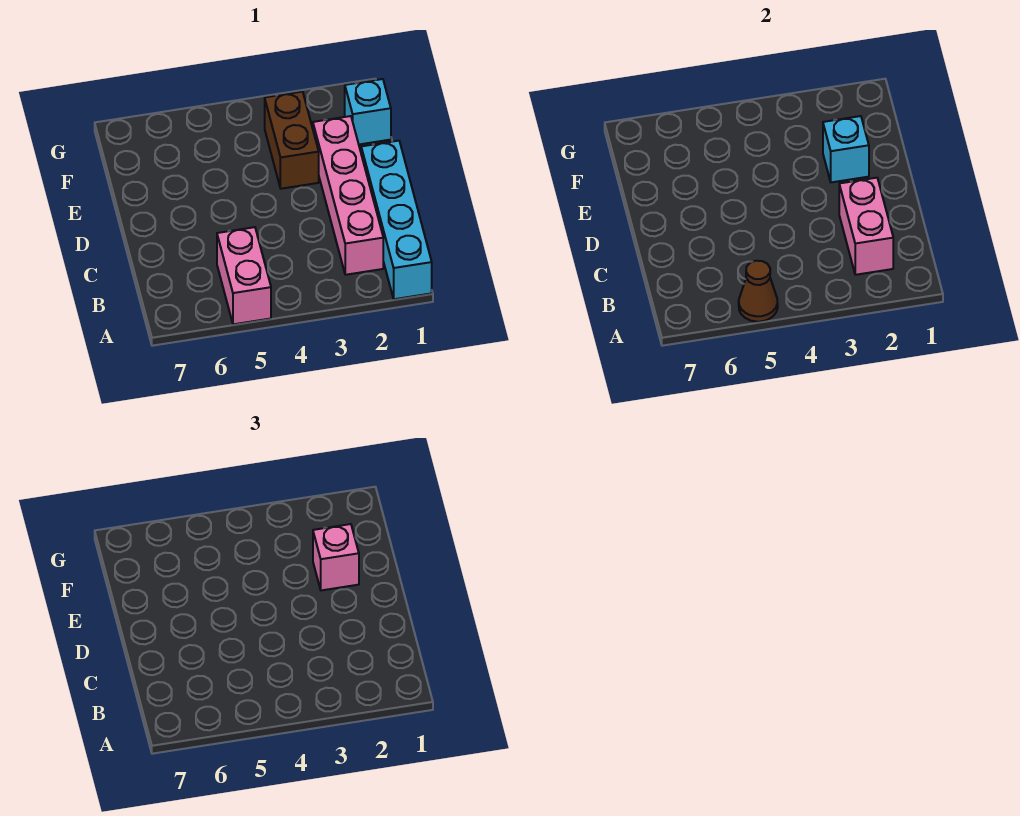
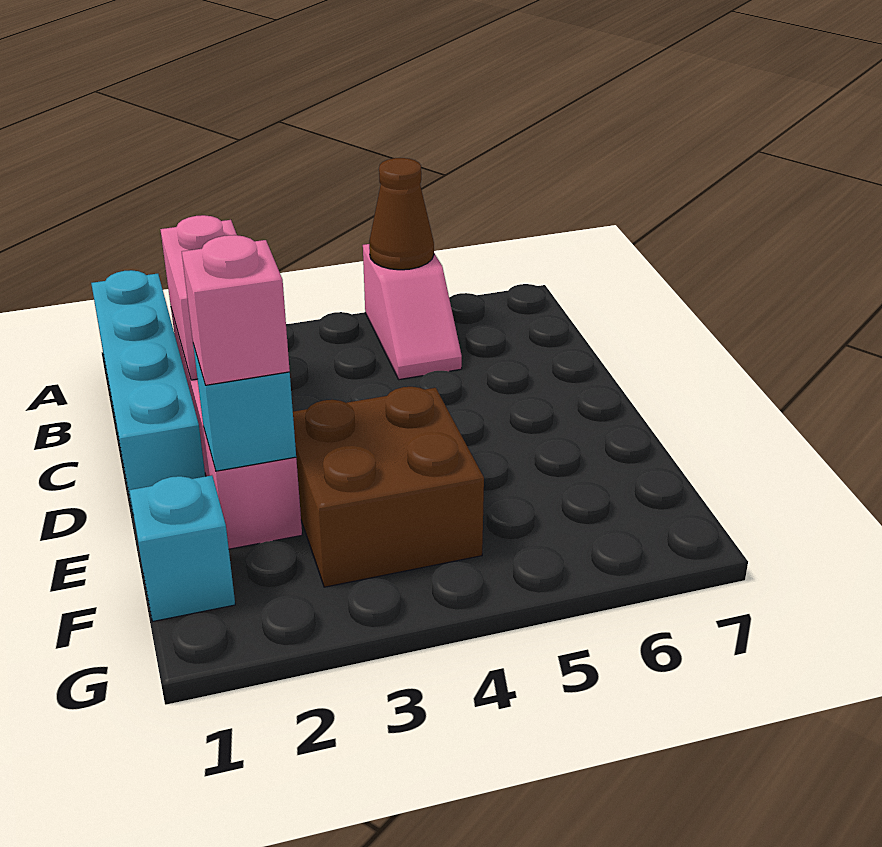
pink 1x2 brick [217,227,271,324] -> pink 1x2 slope [363,244,462,380]
brown 1x2 brick [265,92,319,189] -> brown 2x2 brick [293,387,484,587]

